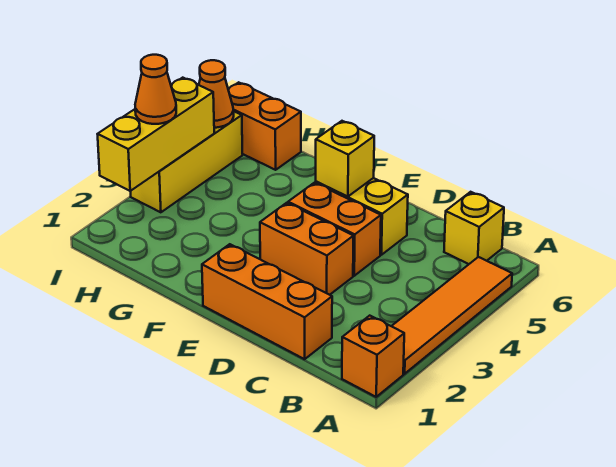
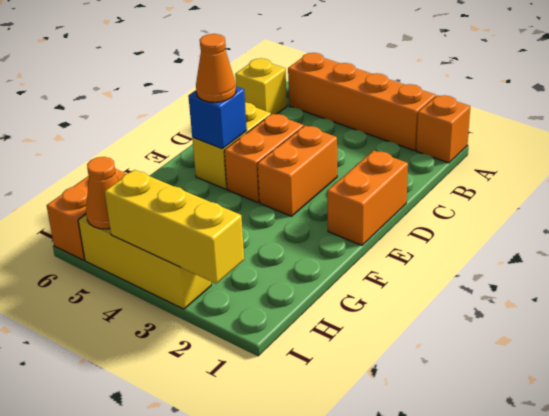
orange 1x4 tile [392,257,512,374] -> orange 1x4 brick [288,53,436,151]
orange 1x3 brick [202,244,332,359] -> orange 1x2 brick [327,150,408,245]
yellow 1x1 brick [316,121,374,197] -> blue 1x1 brick [188,86,247,149]
orange 1x1 cone [135,55,176,124] -> orange 1x1 cone moved to [196,34,236,102]

